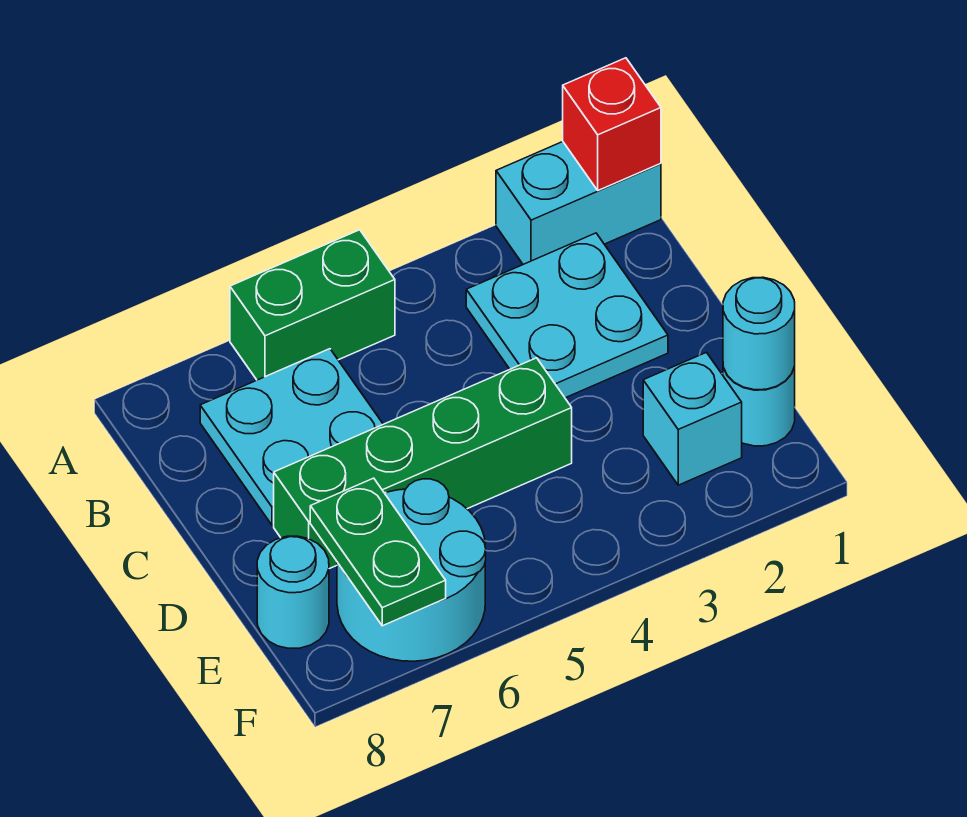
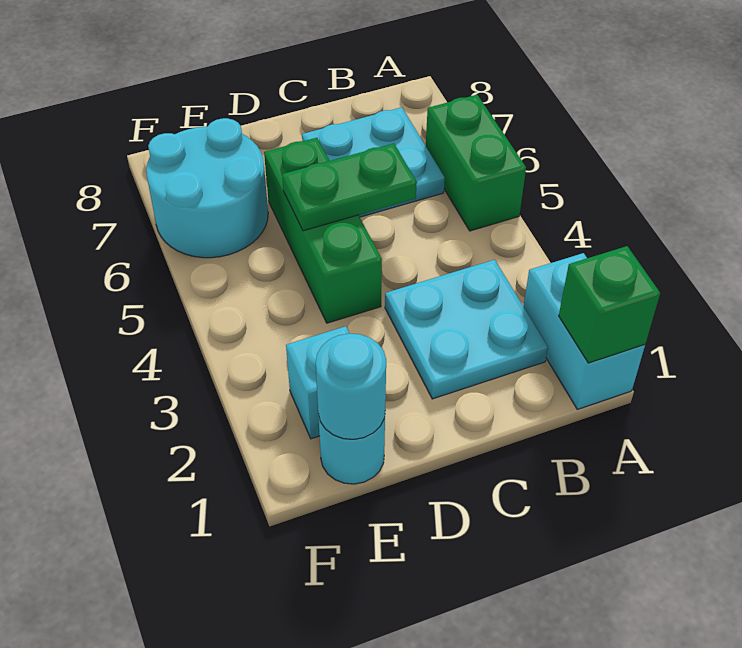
red 1x1 brick [563,58,661,190] -> green 1x1 brick [559,246,660,363]
green 1x4 brick [274,358,572,569] -> green 1x3 brick [264,138,382,323]
green 1x2 plate [310,478,446,626] -> green 1x2 plate moved to [282,143,417,231]
cyan 1x1 round brick [257,536,329,648] -> none

